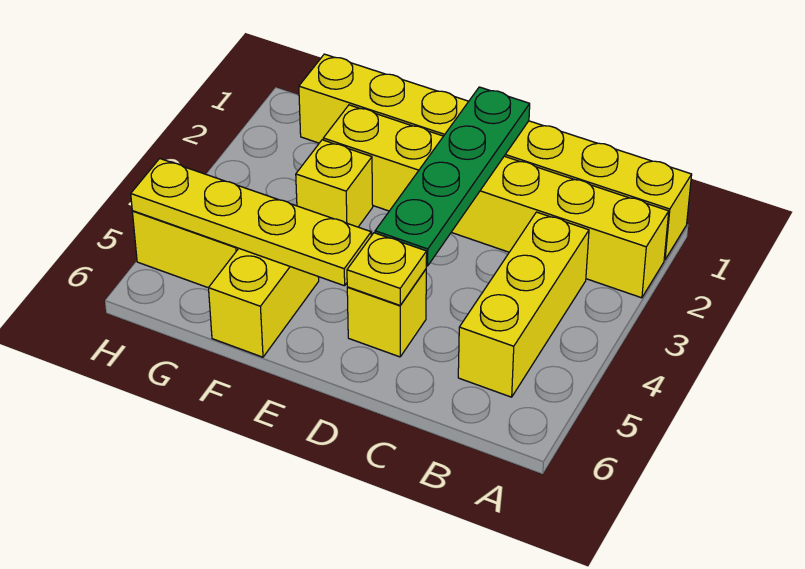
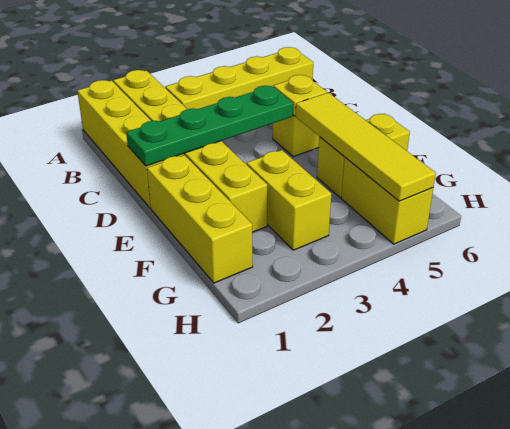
yellow 1x3 brick [458,212,589,397] -> yellow 1x4 brick [165,47,313,109]
yellow 1x4 plate [131,159,371,286] -> yellow 1x4 tile [296,93,436,201]
yellow 1x1 brick [296,140,373,227] -> yellow 1x2 brick [247,150,331,250]

